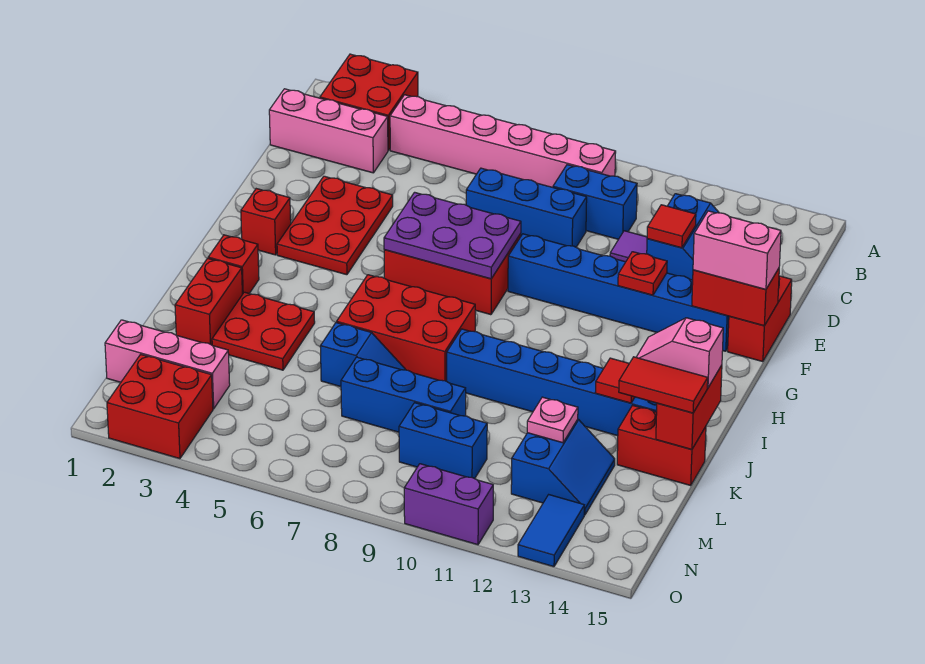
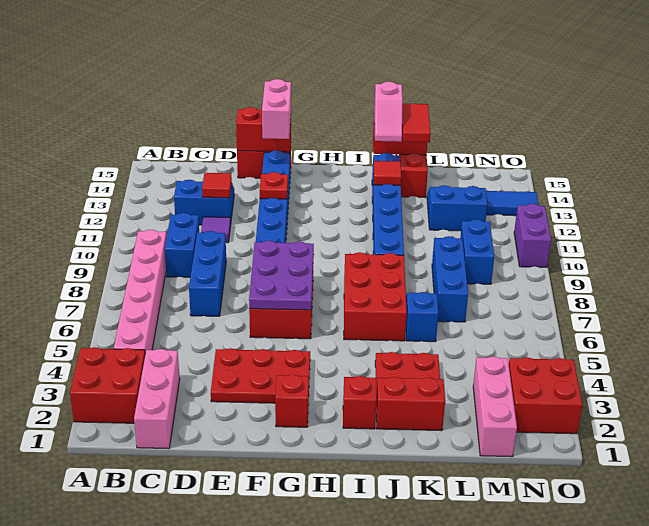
red 1x2 brick [692,268,779,326] -> red 1x2 brick turned to [236,107,291,152]
pink 1x1 plate [527,397,578,443] -> none

